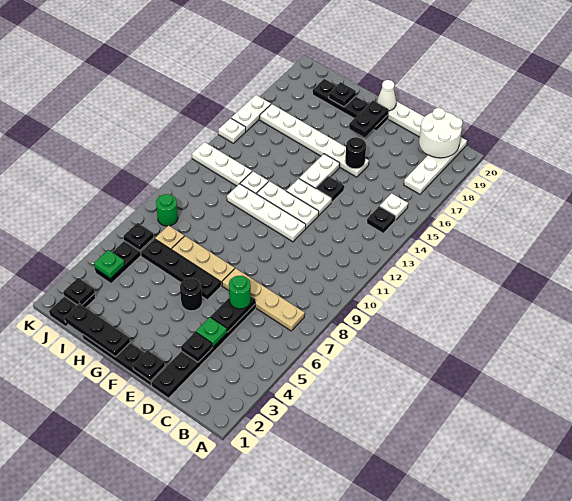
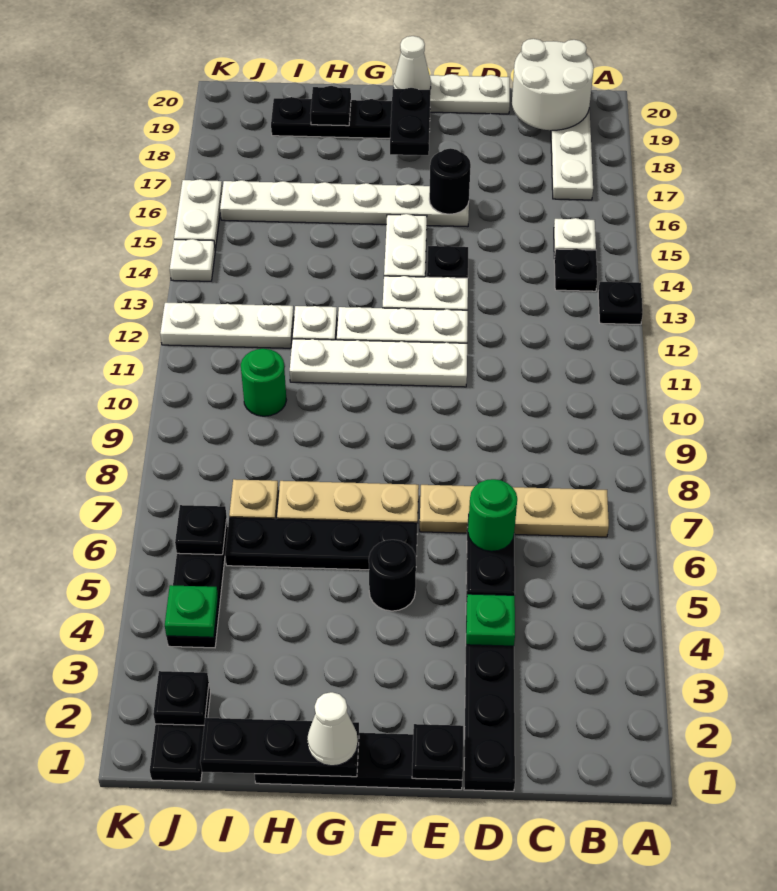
black 1x1 plate [181,332,212,362] -> black 1x1 plate moved to [598,281,643,325]
none -> white 1x1 cone [307,692,358,766]
green 1x1 round brick [156,194,178,226] -> green 1x1 round brick moved to [241,348,286,416]

